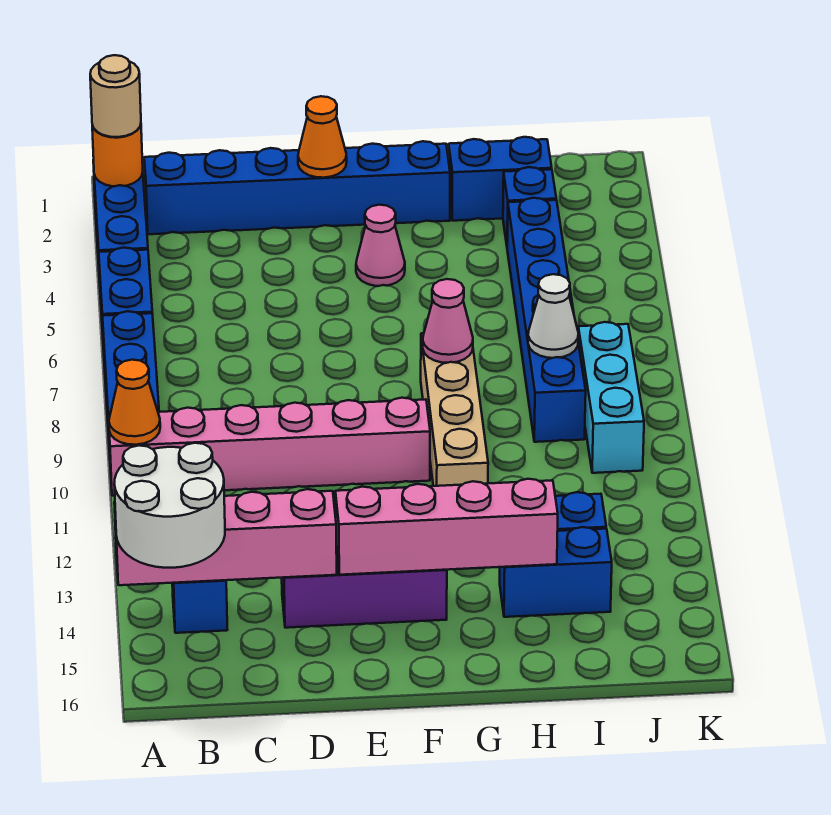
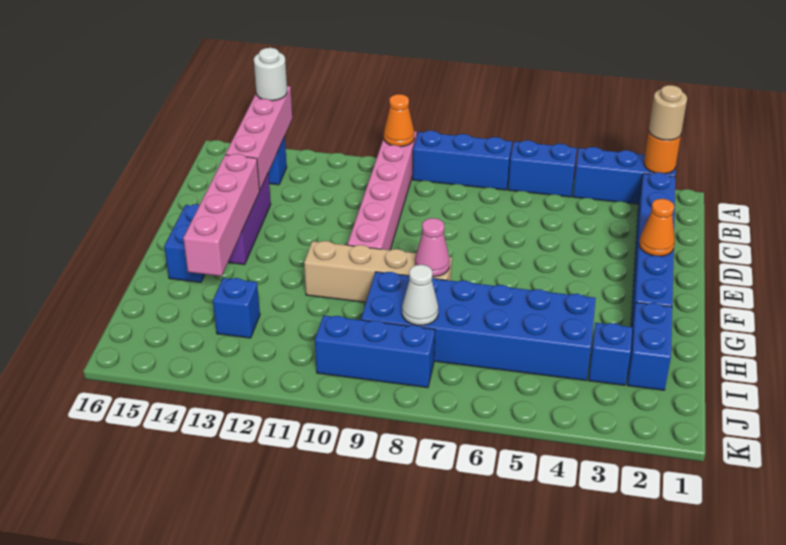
white 2x2 round brick [114,443,225,568] -> white 1x1 round brick [254,48,287,101]
pink 1x1 cone [356,205,405,286] -> none
blue 1x2 brick [500,527,612,617] -> blue 1x2 brick moved to [164,204,205,282]
blue 1x6 brick [507,198,586,442] -> blue 2x6 brick [361,272,596,380]
cyan 1x3 brick [578,322,644,473] -> blue 1x3 brick [315,315,435,388]

